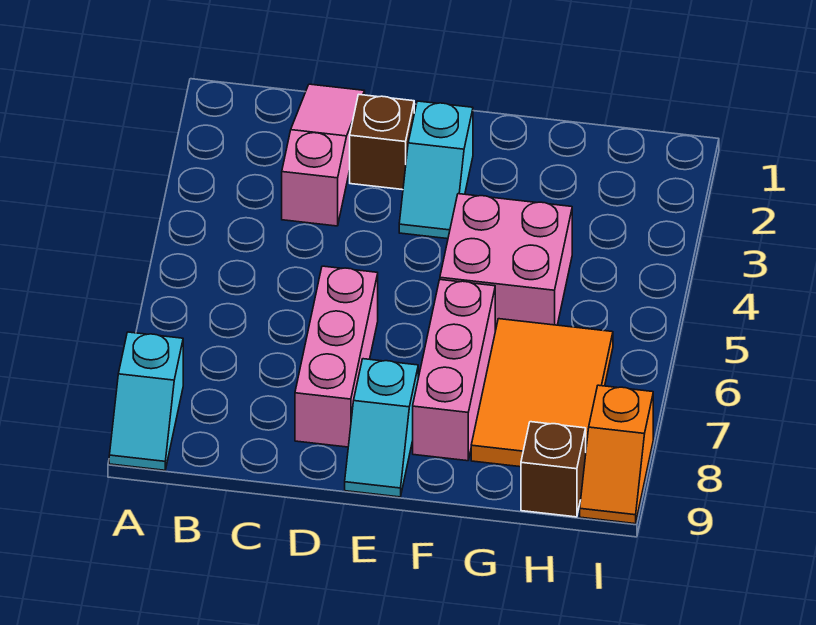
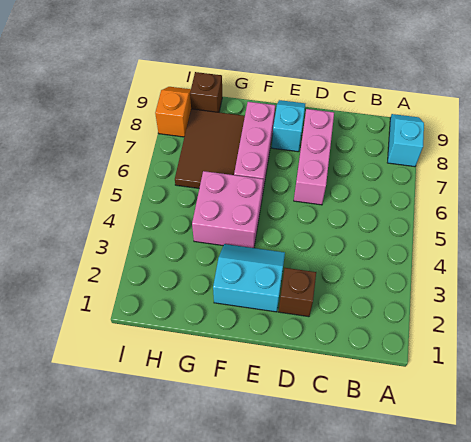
pink 1x3 slope [282,84,365,226] -> none
cyan 1x2 slope [399,101,473,239] -> cyan 2x2 slope [213,244,285,312]
orange 2x3 tile [471,319,613,467] -> brown 2x3 tile [175,109,245,188]

